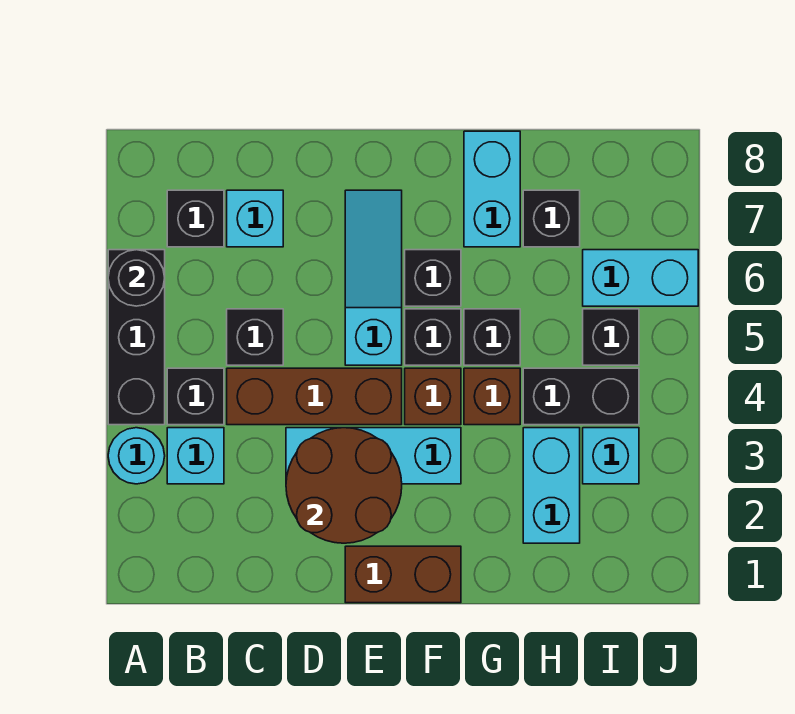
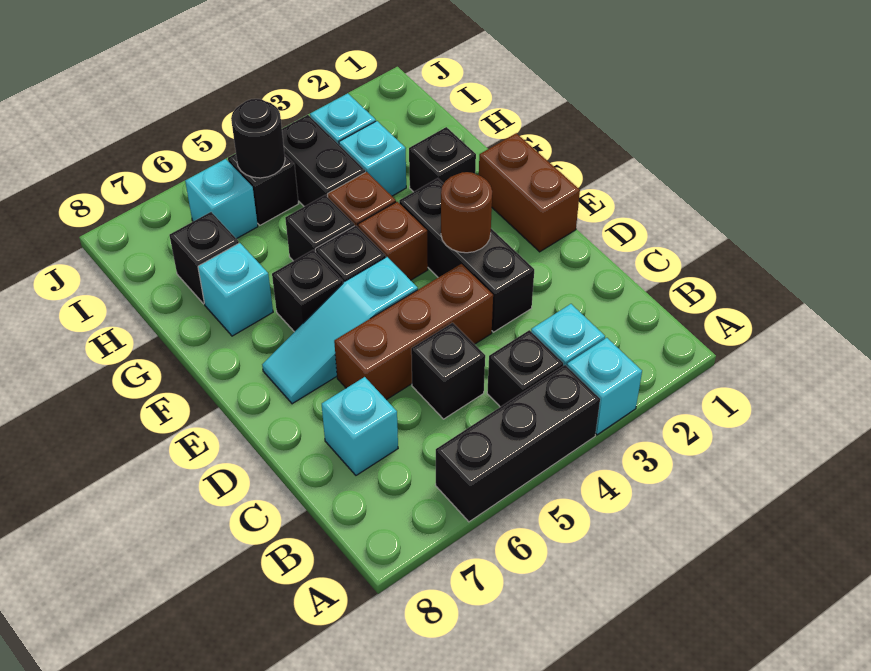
cyan 1x1 round brick [108,428,165,484] -> cyan 1x1 brick [567,338,642,435]
black 1x1 round brick [108,250,165,306] -> black 1x1 round brick moved to [231,99,285,178]
black 1x1 brick [167,190,224,247] -> black 1x1 brick moved to [409,127,476,192]
brown 1x3 brick [227,368,402,425] -> brown 1x3 brick turned to [334,264,493,400]
brown 2x2 round brick [286,428,402,543] -> brown 1x1 round brick [441,172,492,253]
cyan 1x3 brick [286,428,461,484] -> black 1x3 brick [399,178,534,332]
cyan 1x2 brick [464,131,520,247] -> cyan 1x1 brick [198,243,273,336]
cyan 1x2 brick [523,428,580,543] -> cyan 1x1 brick [339,121,406,196]
cyan 1x2 brick [583,250,698,306] -> cyan 1x1 brick [185,159,258,239]

